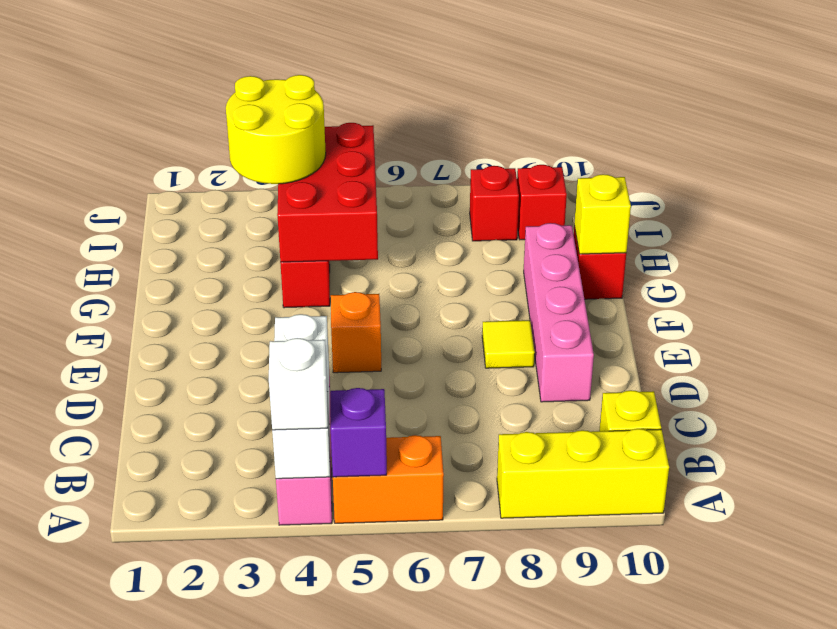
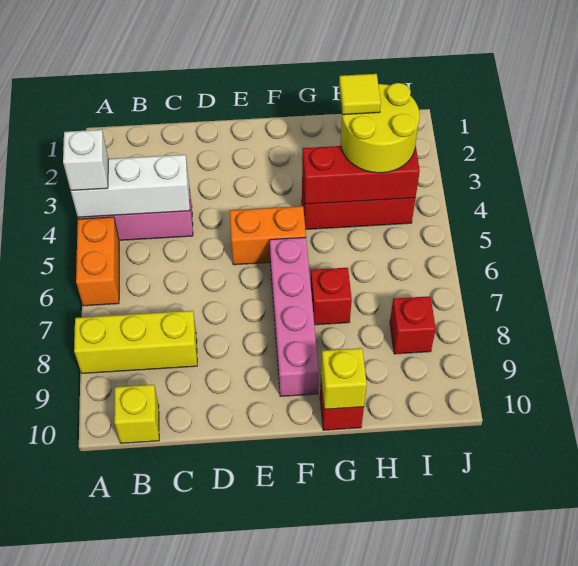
purple 1x1 brick [330,388,387,477] -> none
yellow 1x3 brick [497,429,669,518] -> yellow 1x3 brick turned to [74,311,197,373]
pink 1x4 brick [524,223,594,402] -> pink 1x4 brick turned to [270,237,319,396]
orange 1x1 brick [331,292,381,373] -> orange 1x2 brick [230,206,306,265]
yellow 1x1 tile [482,320,535,368] -> yellow 1x1 tile moved to [339,74,381,115]
red 2x3 brick [277,123,378,262] -> red 1x3 brick [302,145,420,204]
red 1x1 brick [517,165,567,240] -> red 1x1 brick moved to [311,268,352,325]

